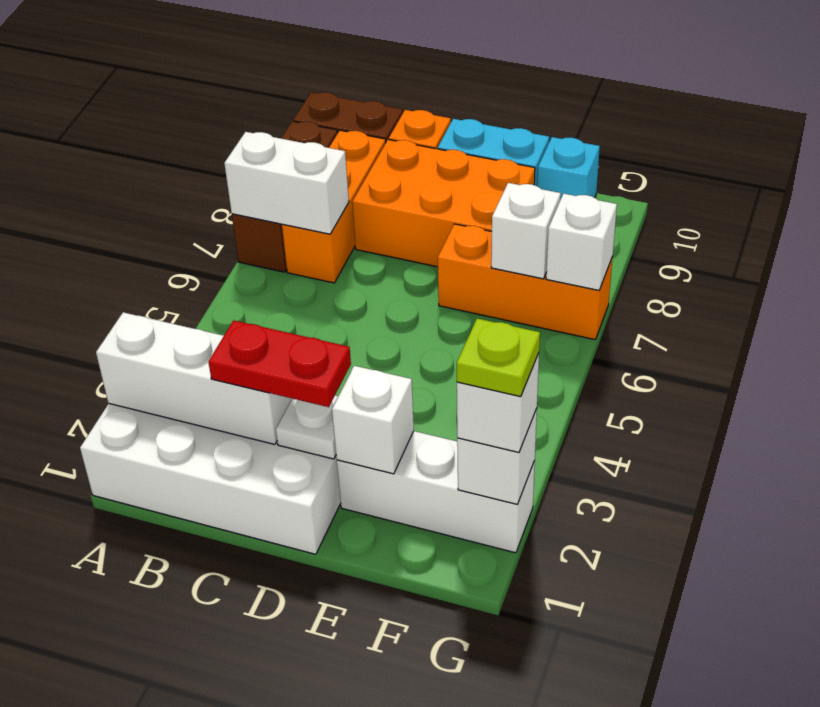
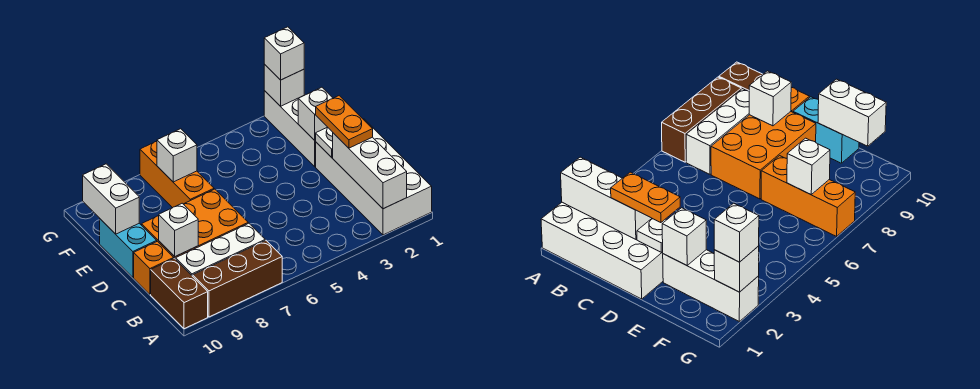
white 1x2 brick [224,132,349,234] -> white 1x2 brick moved to [83,164,139,234]
orange 1x3 brick [282,130,386,283] -> white 1x3 brick [176,223,265,276]
red 1x2 plate [208,320,351,407] -> orange 1x2 plate [316,96,373,148]
orange 2x3 brick [352,140,535,267] -> orange 2x3 brick turned to [142,189,248,259]
cyan 1x1 brick [537,137,600,200] -> none
lime 1x1 plate [457,319,540,397] -> none
white 1x1 brick [546,194,617,290] -> white 1x1 brick moved to [159,203,198,256]

